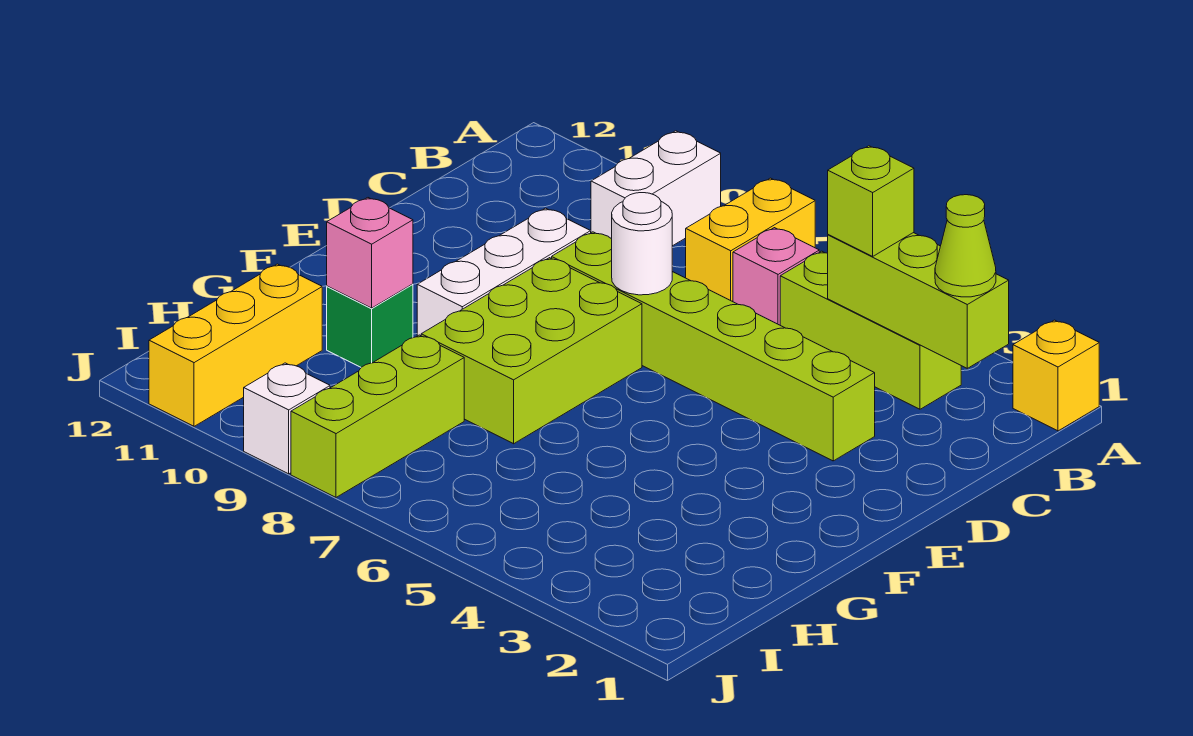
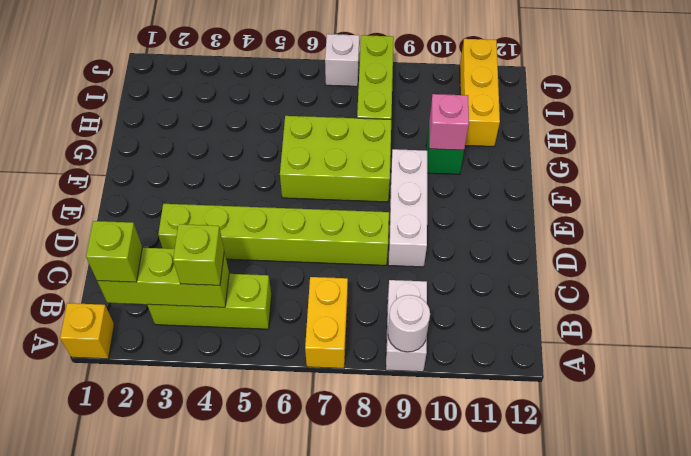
lime 1x1 cone [935,195,996,297] -> lime 1x1 brick [86,221,142,282]
pink 1x1 brick [733,228,819,325] -> none
white 1x1 round brick [612,193,672,295] -> white 1x1 round brick moved to [388,295,430,352]
lime 2x3 brick [421,258,642,444] -> lime 2x3 brick turned to [280,116,391,202]
white 1x1 brick [244,363,330,474] -> white 1x1 brick moved to [325,34,359,86]

